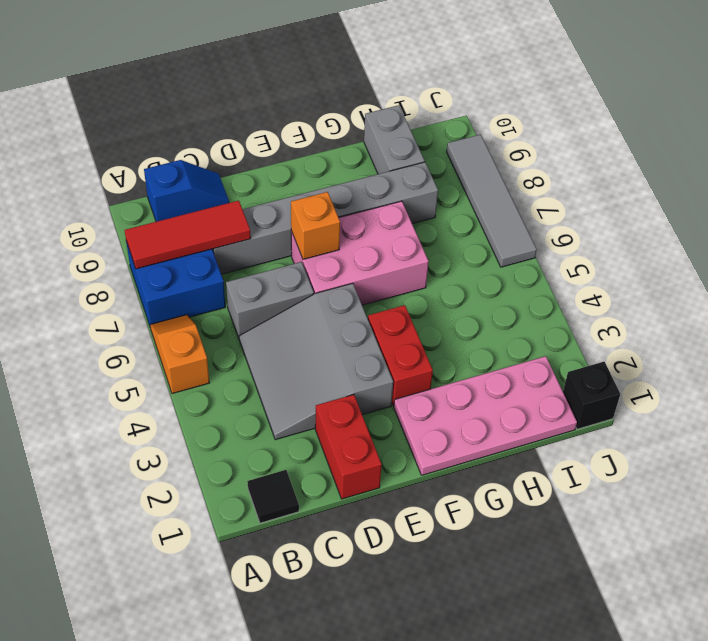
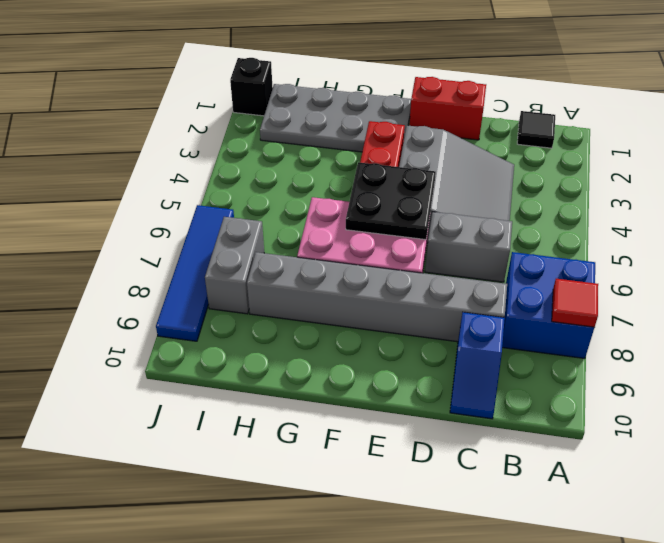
orange 1x2 slope [150,315,209,393] -> none
red 1x3 tile [125,201,251,269] -> red 1x1 tile [552,279,598,327]
blue 1x2 slope [144,160,229,222] -> blue 1x2 slope turned to [450,312,505,419]
red 1x2 brick [315,395,382,499] -> red 1x2 brick turned to [409,77,486,140]
none -> black 2x2 plate [346,162,436,240]
orange 1x1 brick [291,192,340,259] -> none
pink 2x4 plate [394,356,577,475] -> grey 2x4 plate [260,84,411,152]
grey 1x2 brick [364,105,425,174] -> grey 1x2 brick moved to [205,217,264,314]
grey 1x4 tile [447,134,537,267] -> blue 1x4 tile [156,205,234,341]

